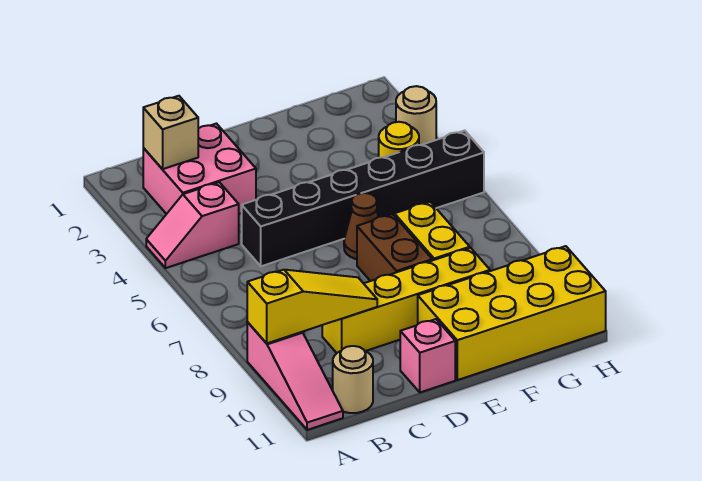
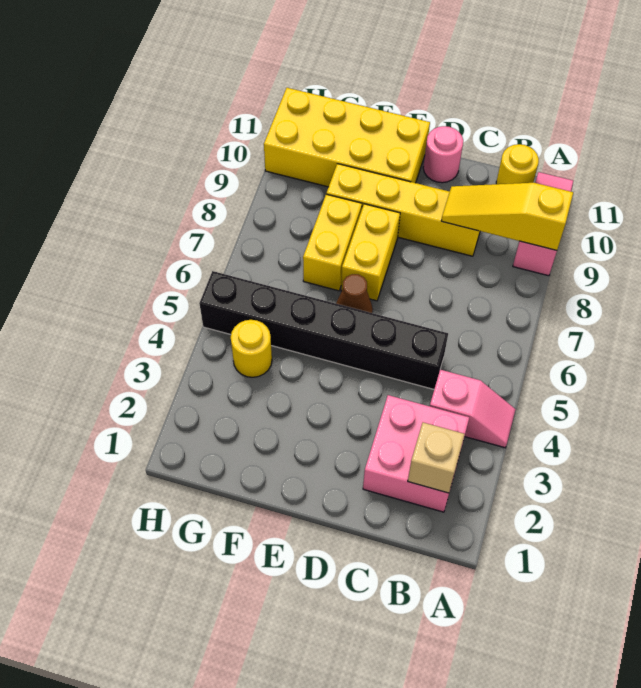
tan 1x1 round brick [333,346,373,413] -> yellow 1x1 round brick [496,144,539,184]
pink 1x1 brick [400,319,455,392] -> pink 1x1 round brick [423,126,463,183]
brown 1x2 brick [357,214,432,281] -> yellow 1x2 brick [341,204,400,301]
tan 1x1 round brick [396,86,436,145] -> none

